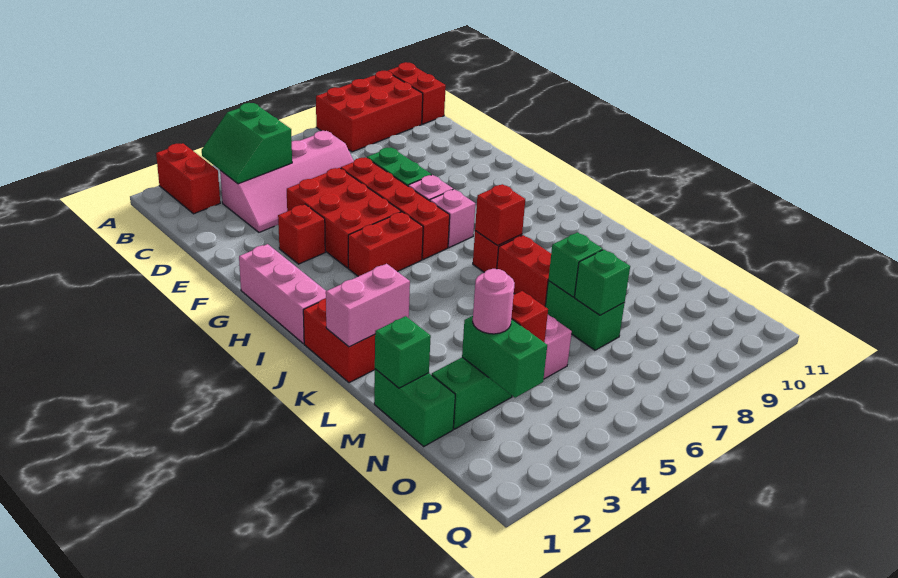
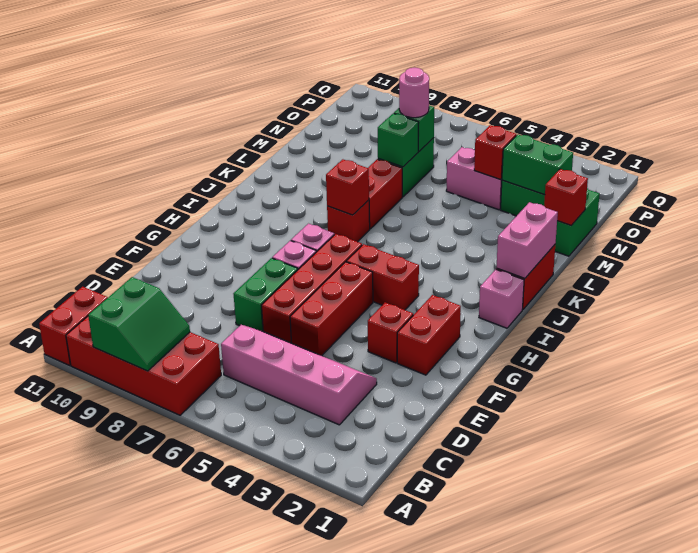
red 1x2 brick [156,143,220,214] -> red 1x2 brick moved to [397,295,461,375]
red 2x3 brick [316,71,423,152] -> red 2x4 brick [66,316,221,415]
green 2x2 slope [202,103,292,184] -> green 2x2 slope moved to [88,277,190,371]
red 2x3 brick [287,168,401,268] -> red 1x3 brick [290,262,373,356]
pink 1x3 brick [239,244,326,344] -> pink 1x1 brick [479,269,524,328]
pink 1x2 brick [326,264,410,347] -> pink 1x2 brick turned to [497,202,558,278]
green 1x1 brick [375,316,431,388] -> red 1x1 brick [544,169,588,225]
green 1x2 brick [462,316,547,398] -> green 1x2 brick turned to [502,135,573,195]
pink 1x1 round brick [473,269,515,334] -> pink 1x1 round brick moved to [399,68,429,118]

